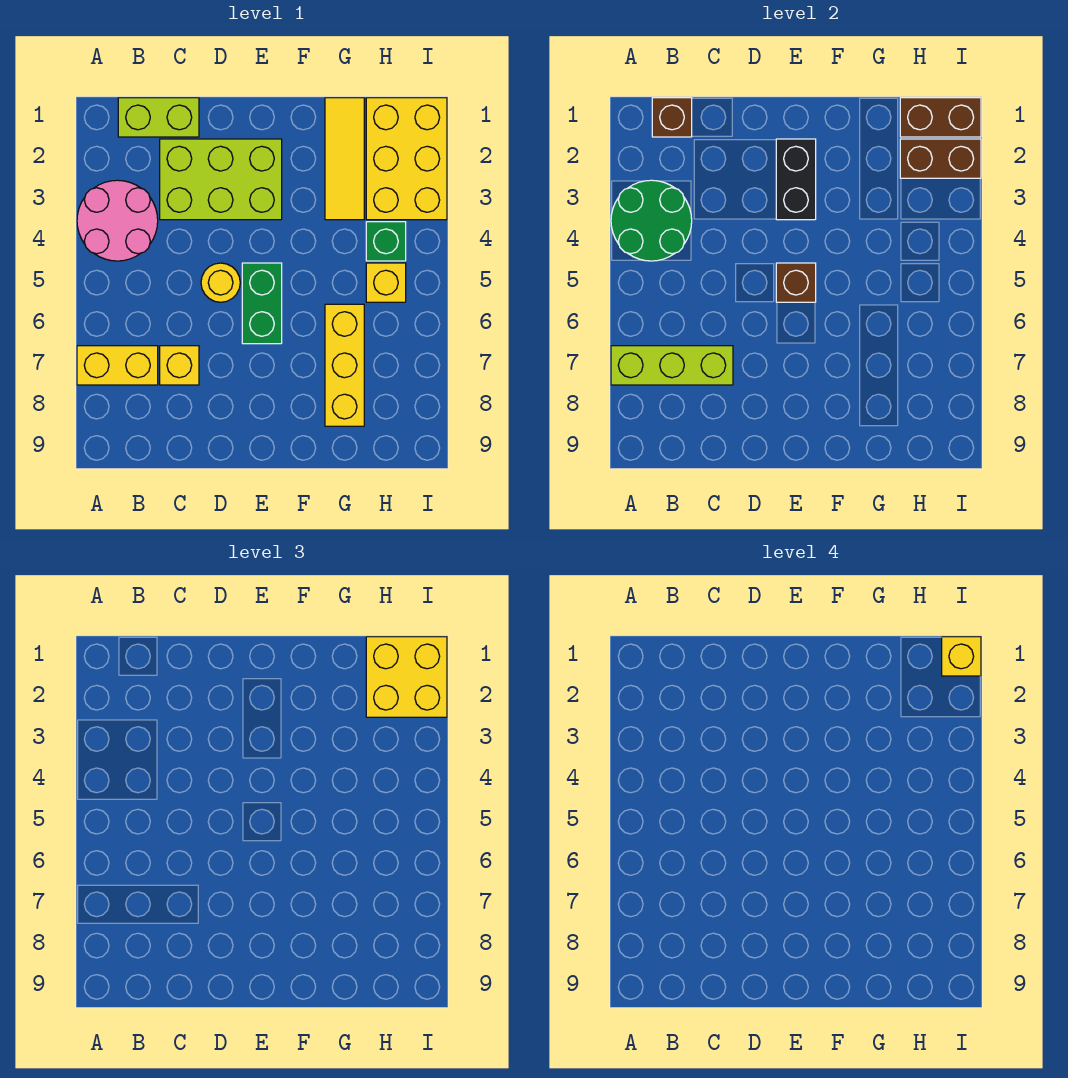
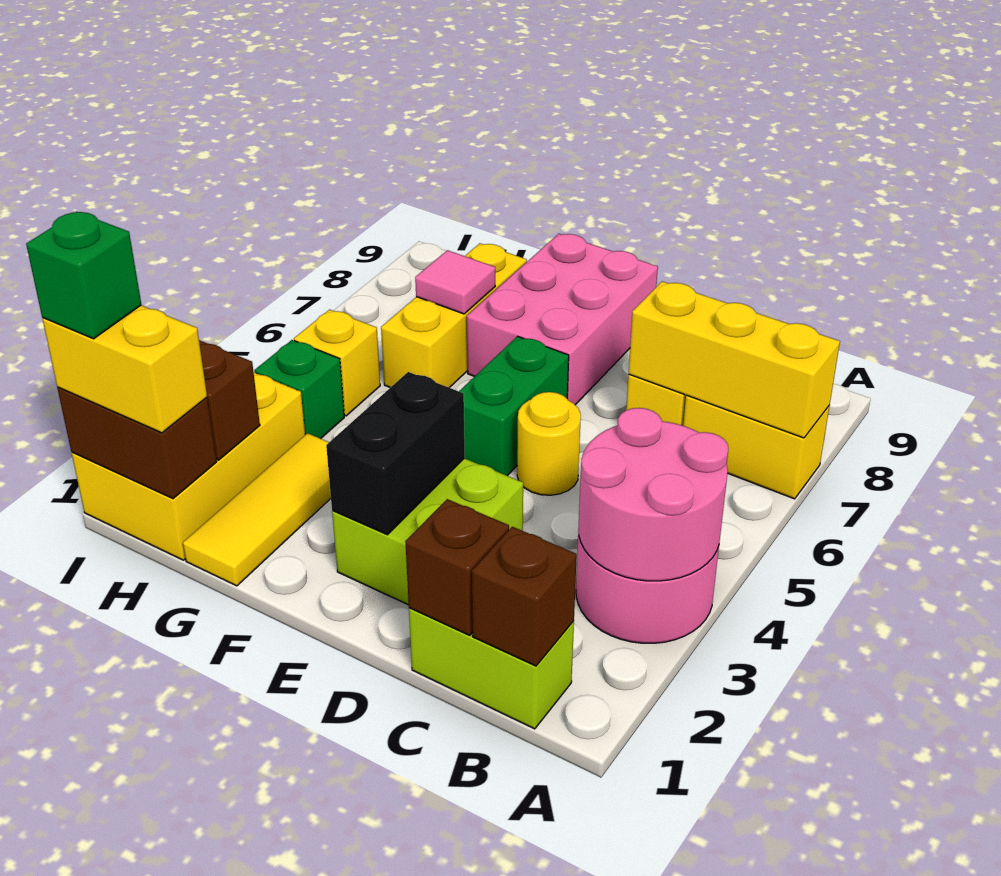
green 2x2 round brick [611,180,692,261] -> pink 2x2 round brick [579,408,728,581]
lime 1x3 brick [611,346,733,385] -> yellow 1x3 brick [629,281,840,438]
lime 2x3 brick [160,139,282,220] -> lime 2x2 brick [332,458,523,605]
brown 1x1 brick [776,263,816,302] -> brown 1x1 brick moved to [405,499,509,635]
none -> pink 2x3 brick [467,234,658,405]
none -> pink 1x1 tile [415,250,495,314]
yellow 2x2 brick [366,637,447,717] -> yellow 1x2 brick [42,305,207,433]
yellow 1x1 brick [942,637,981,676] -> green 1x1 brick [26,212,141,339]

